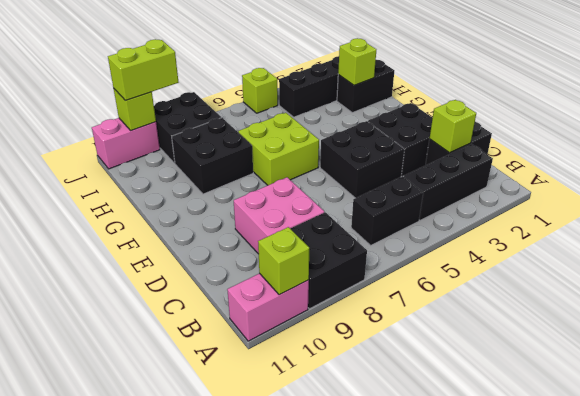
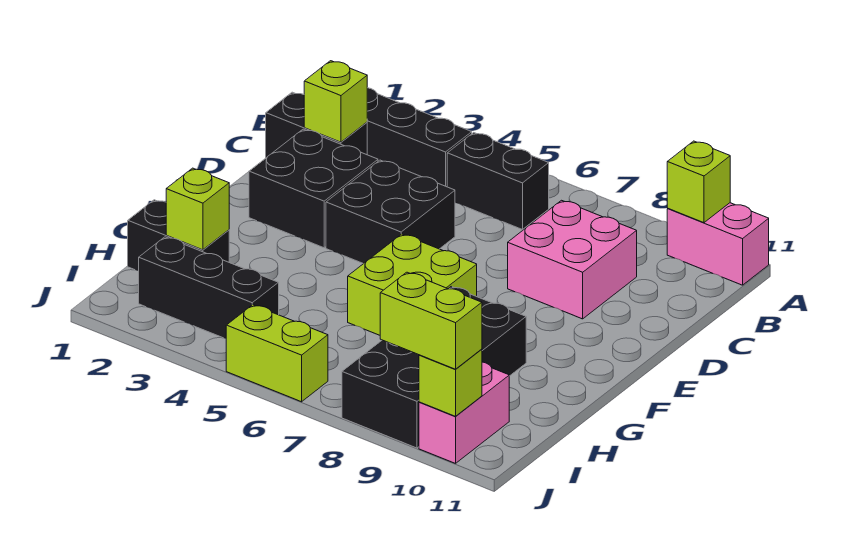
black 2x2 brick [291,212,367,309] -> none
lime 1x1 brick [242,68,278,113] -> lime 1x2 brick [226,305,328,402]
pink 1x2 brick [92,118,160,169] -> pink 1x2 brick turned to [419,362,509,463]

